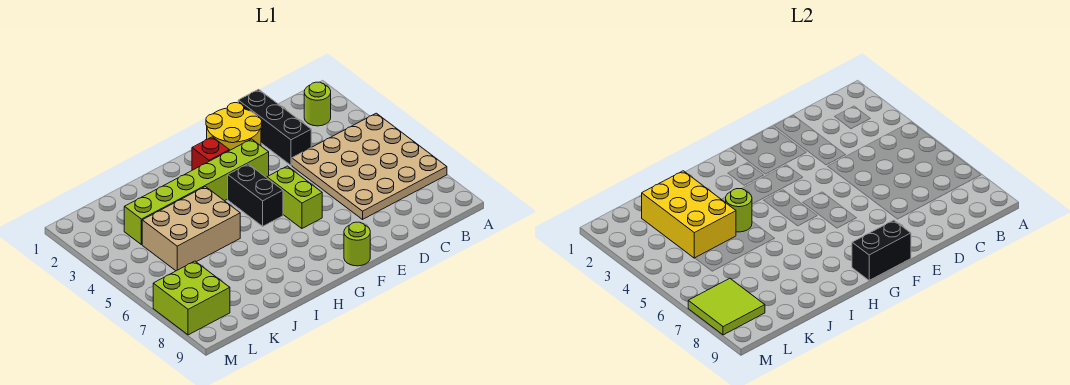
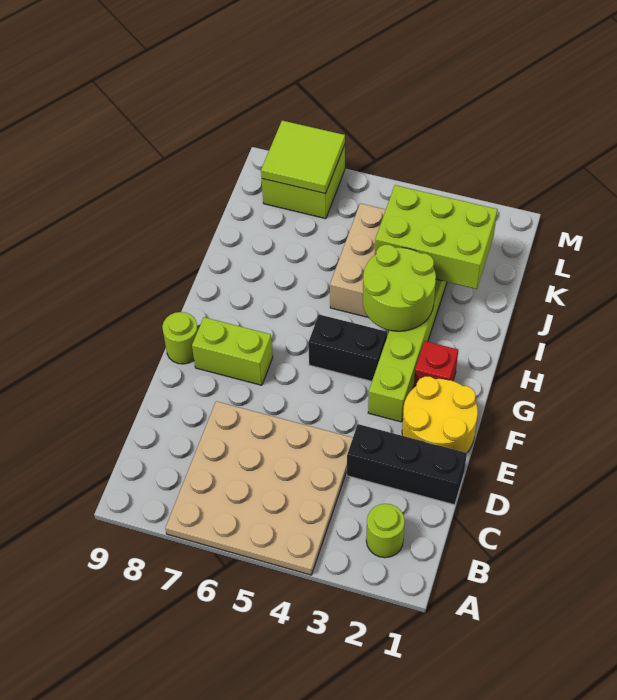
lime 1x2 brick [267,166,322,228] -> lime 1x2 brick moved to [192,317,273,385]
black 1x2 brick [852,220,911,280] -> none
lime 1x1 round brick [726,189,752,232] -> lime 2x2 round brick [363,245,436,331]
yellow 2x3 brick [642,171,736,258] -> lime 2x3 brick [375,185,497,289]

